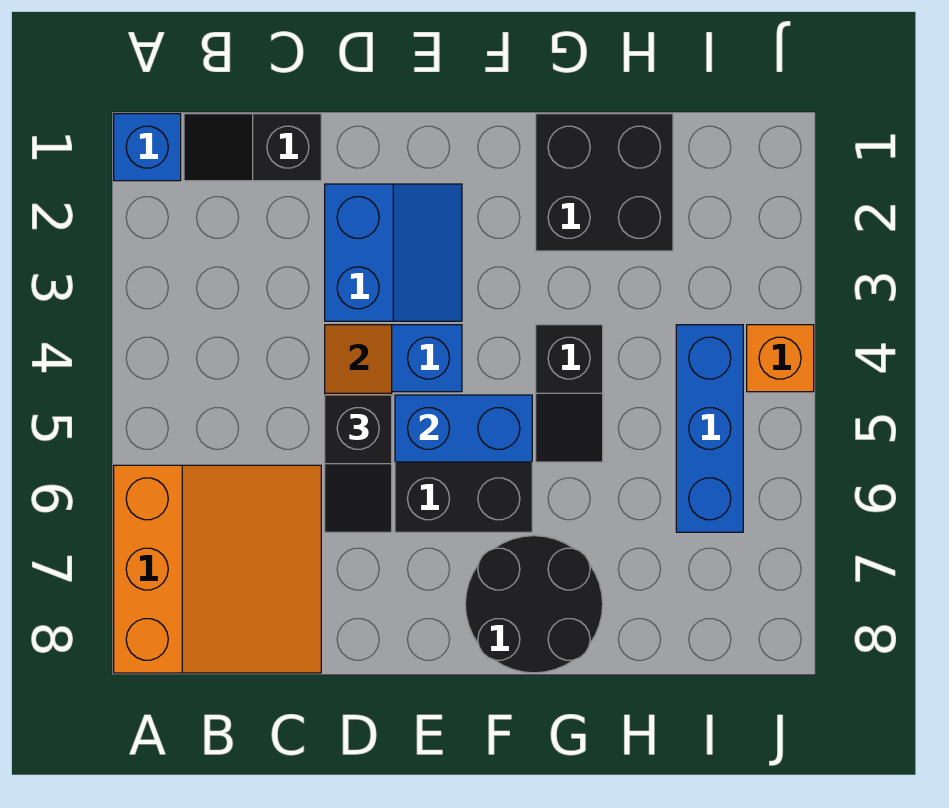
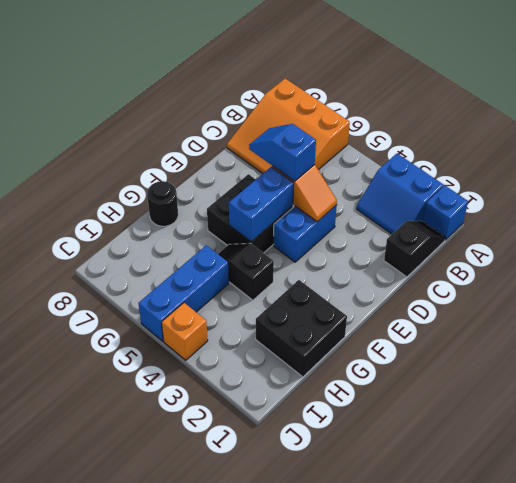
blue 2x2 slope [325,184,462,321] -> blue 2x2 slope moved to [357,154,443,234]
black 1x2 slope [325,395,392,532] -> blue 1x2 slope [249,124,316,181]
black 2x2 round brick [465,536,603,673] -> black 1x1 round brick [147,181,178,226]
blue 1x3 brick [676,325,743,532] -> blue 1x3 brick turned to [138,245,229,341]

